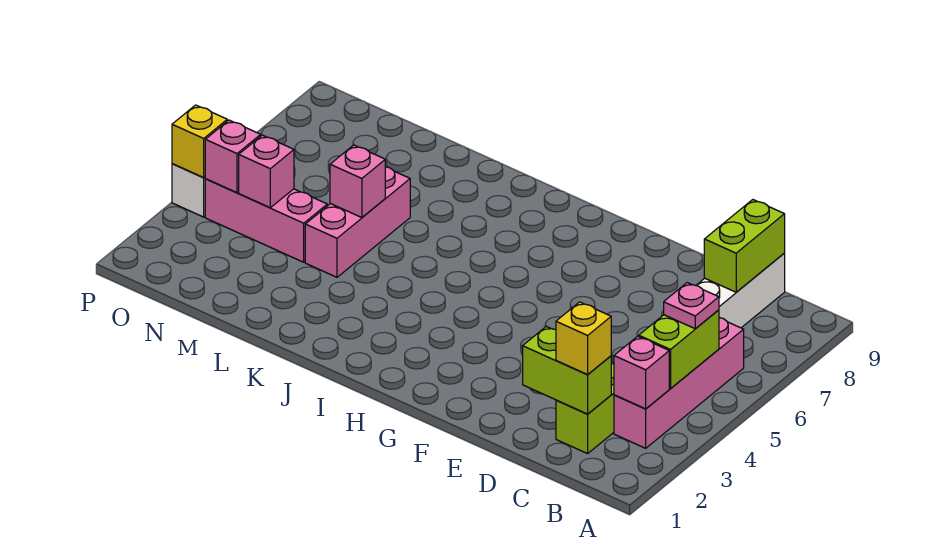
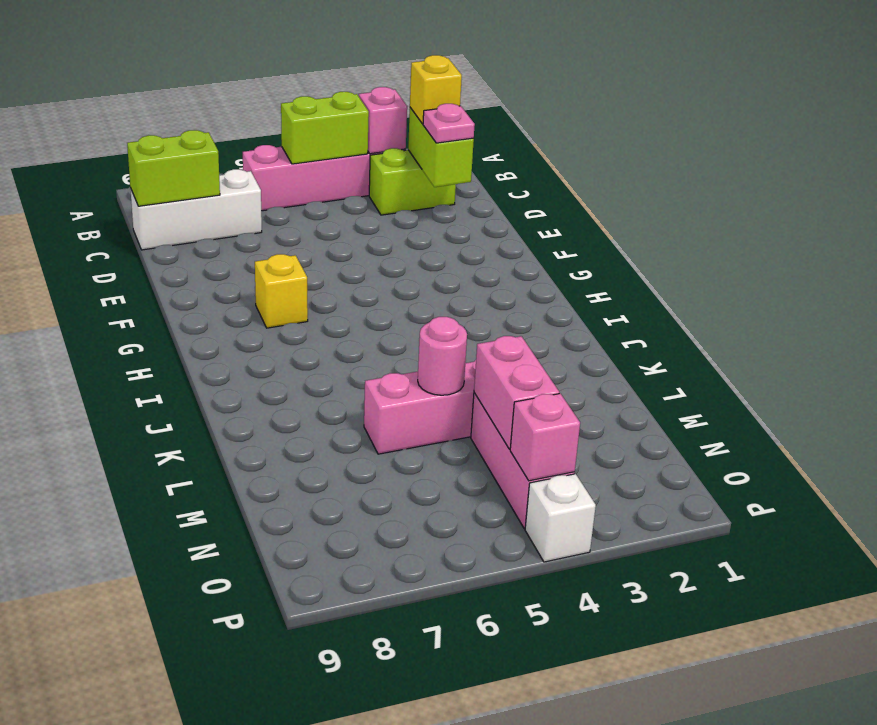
pink 1x1 plate [664,283,719,329] -> pink 1x1 plate moved to [423,104,475,143]
pink 1x1 brick [330,145,385,218] -> pink 1x1 round brick [418,317,467,395]
pink 1x1 brick [239,135,294,208] -> pink 1x2 brick [474,336,559,449]
yellow 1x1 brick [172,105,227,177] -> yellow 1x1 brick moved to [255,254,308,328]

